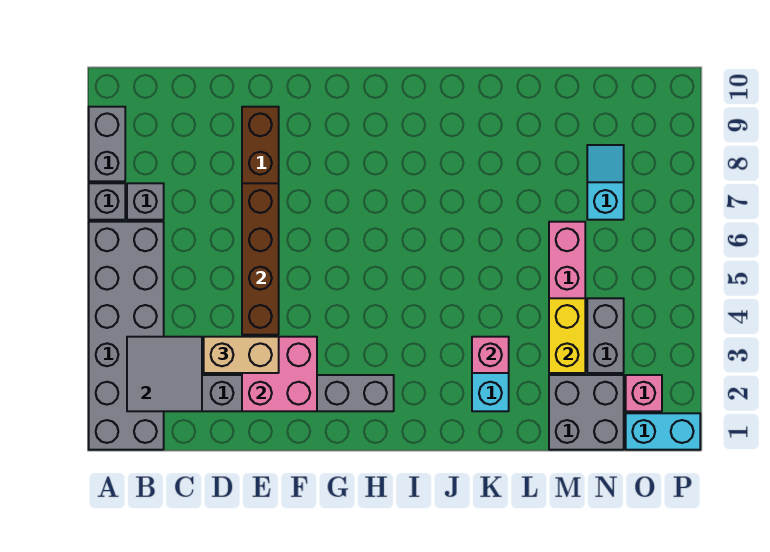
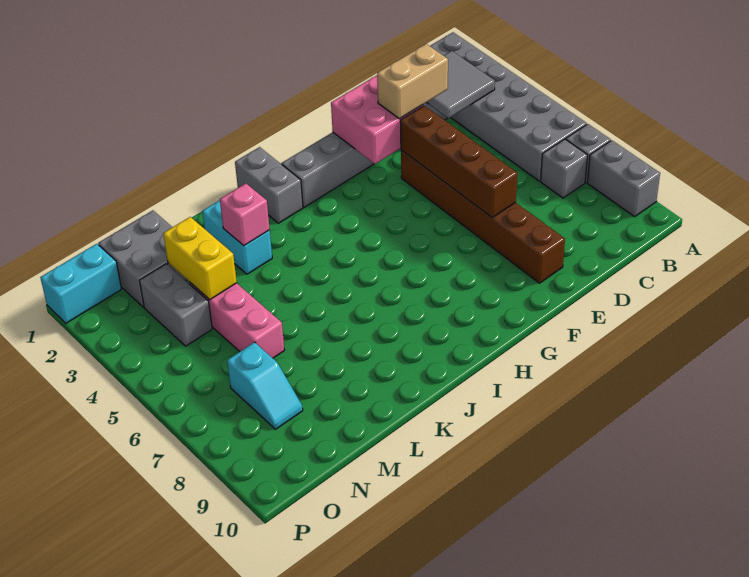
none -> grey 1x2 brick [235,147,303,223]
pink 1x1 brick [626,375,662,411] -> none

